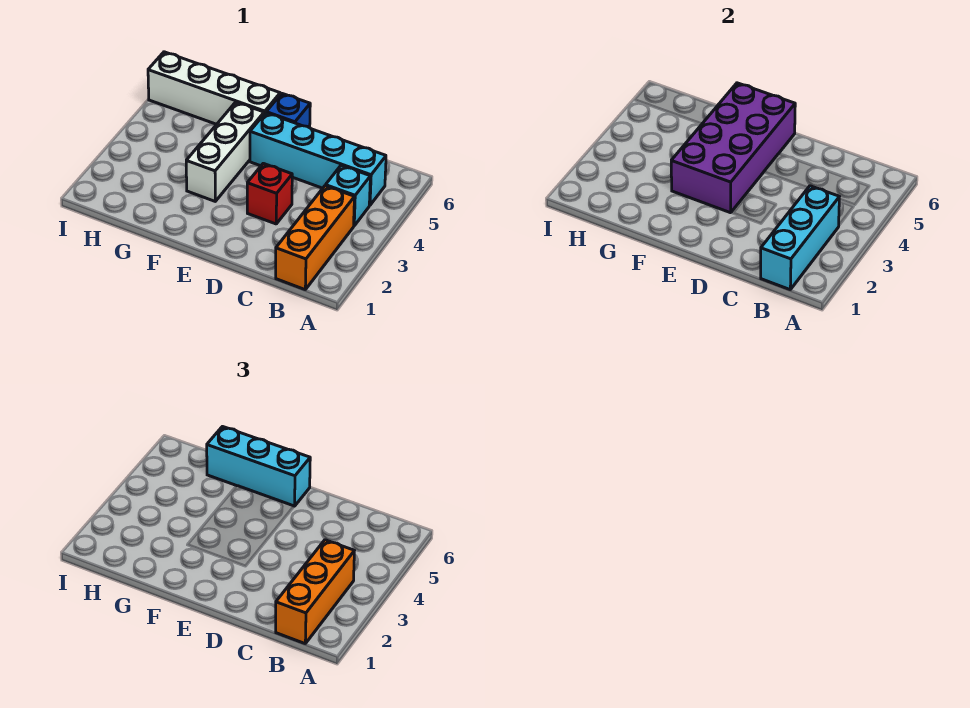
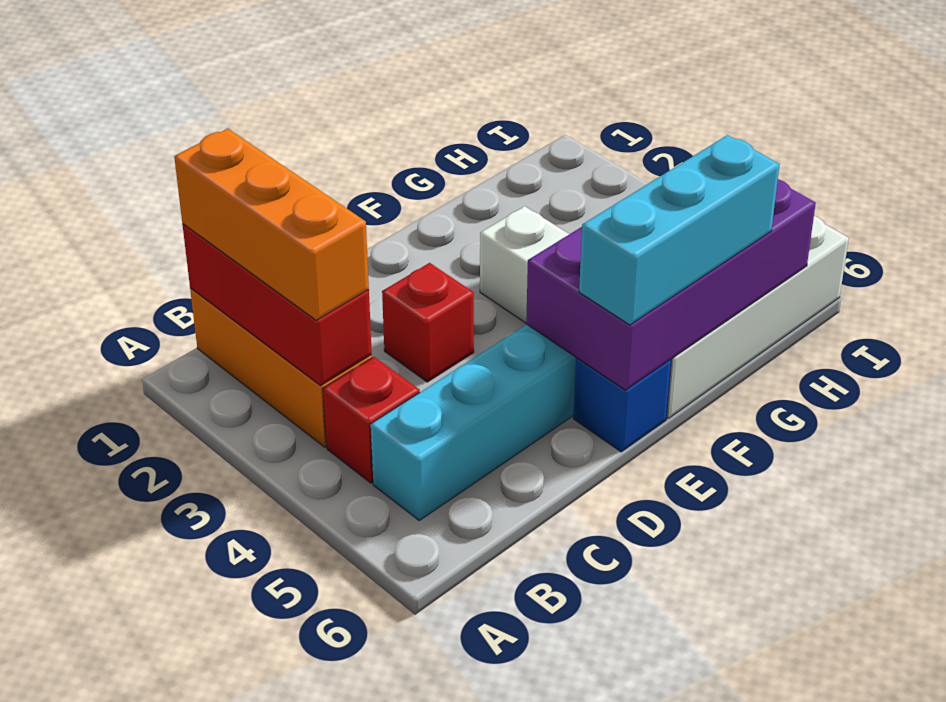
cyan 1x3 brick [761,186,839,289] -> red 1x3 brick [182,224,372,385]
cyan 1x1 brick [326,165,370,226] -> red 1x1 brick [323,357,420,483]
purple 2x4 brick [671,83,795,213] -> purple 2x4 brick turned to [526,179,816,390]

